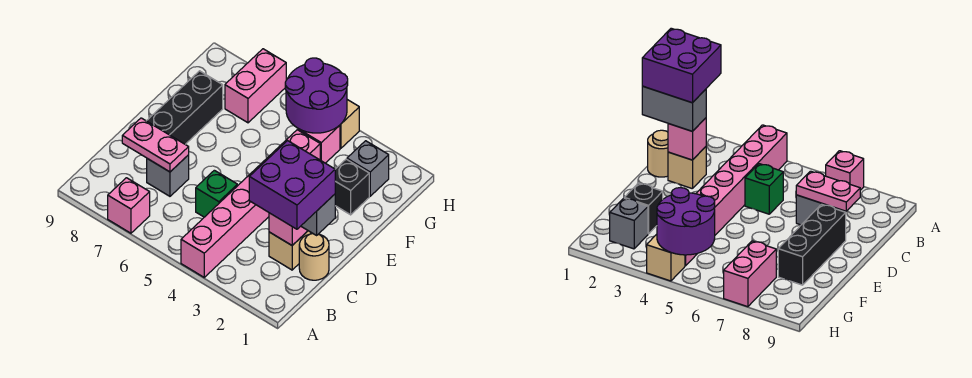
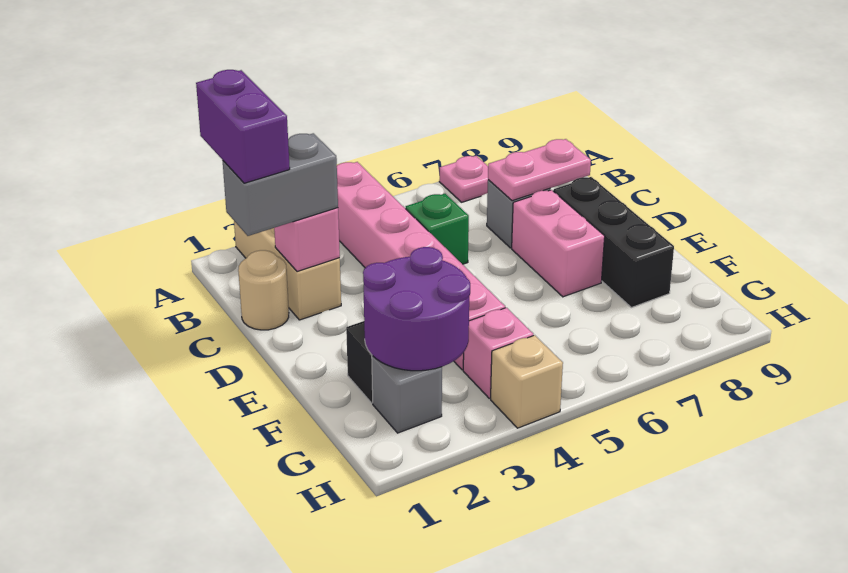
pink 1x1 brick [108,178,150,233] -> pink 1x1 plate [439,156,488,202]
purple 2x2 brick [249,141,335,229] -> purple 1x2 brick [196,70,290,183]
tan 1x1 brick [269,231,311,270] -> tan 1x3 brick [234,221,341,320]
purple 2x2 round brick [285,58,348,133] -> purple 2x2 round brick moved to [363,247,470,371]
pink 1x2 brick [225,49,286,123] -> pink 1x2 brick moved to [512,190,605,297]

